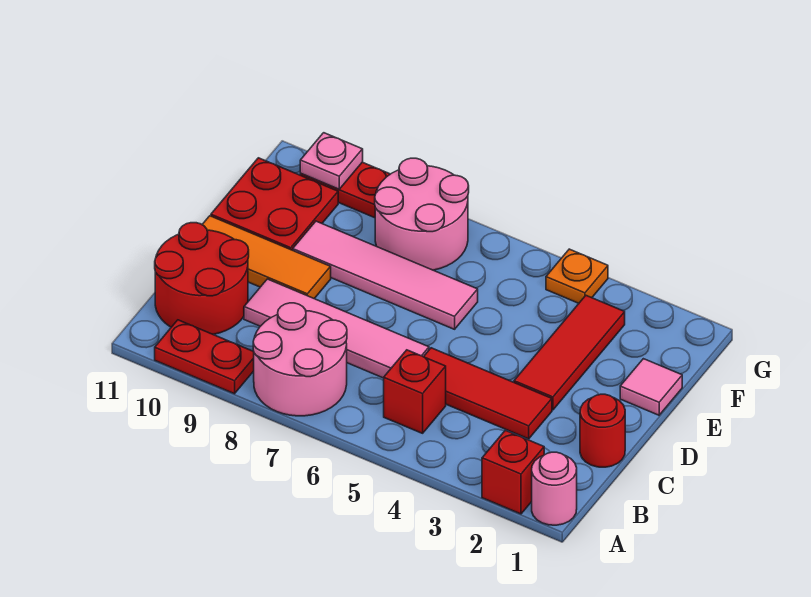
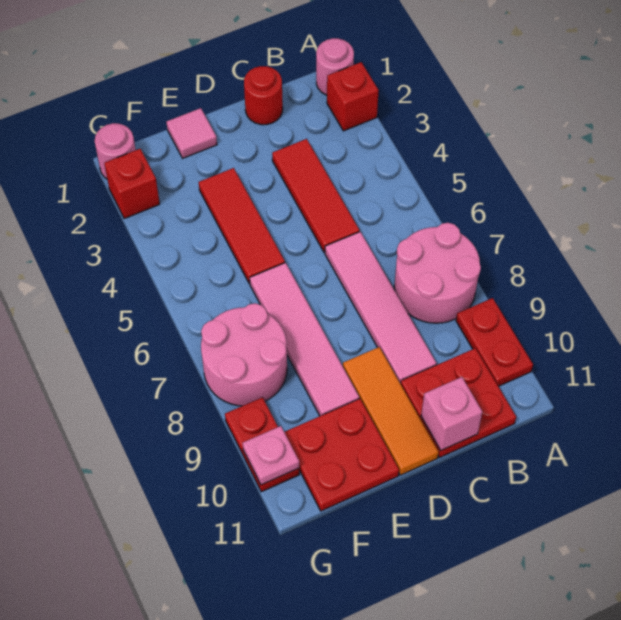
red 1x1 brick [384,350,446,433] -> red 1x1 brick moved to [104,149,160,219]
red 2x2 round brick [155,223,249,335] -> red 2x2 plate [401,348,516,457]
none -> pink 1x1 brick [421,377,482,450]
red 1x3 tile [514,296,625,410] -> red 1x3 tile turned to [199,168,285,284]
none -> pink 1x1 round brick [95,123,136,179]
orange 1x1 plate [546,249,608,303] -> none

